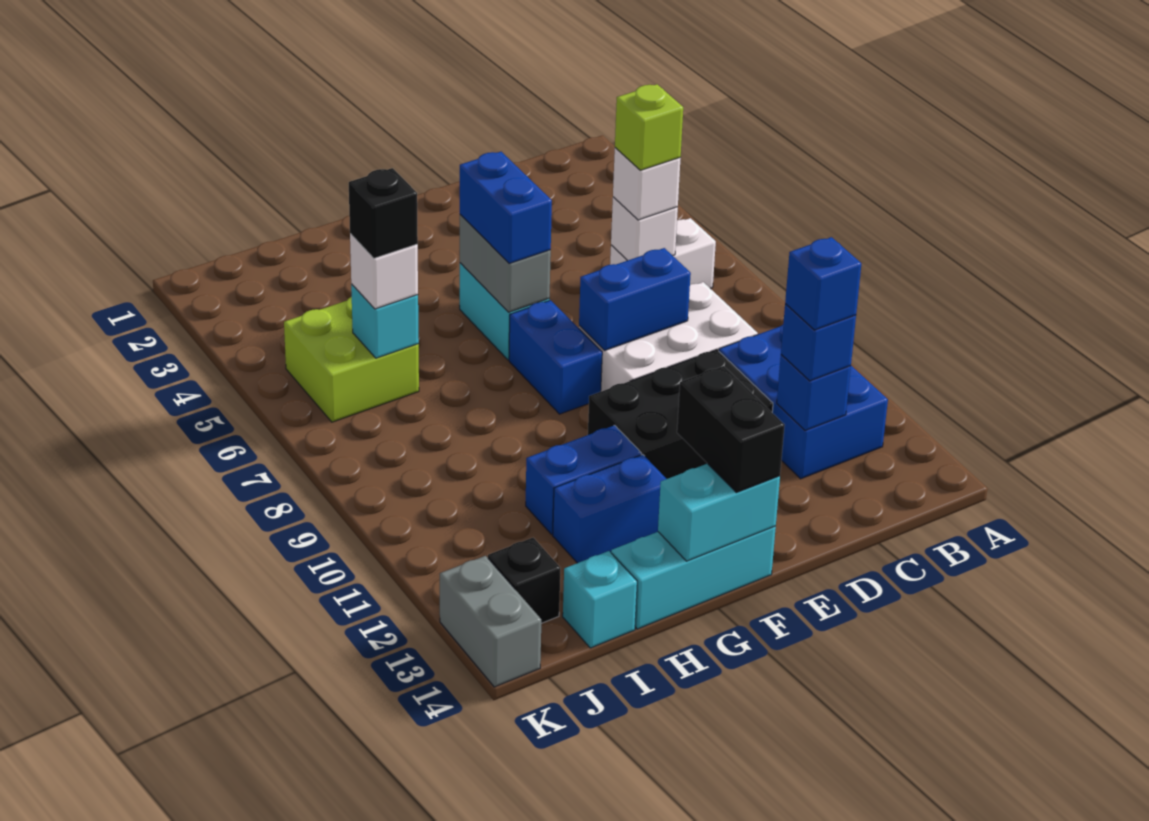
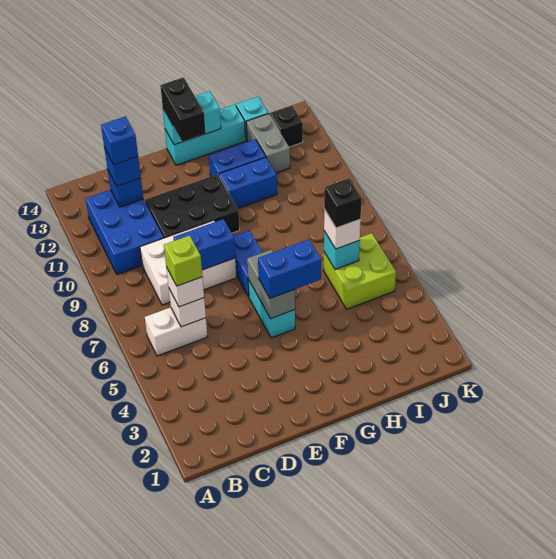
blue 1x2 brick [460,152,552,263] -> blue 1x2 brick turned to [258,239,321,298]
grey 1x2 brick [440,556,541,687] -> grey 1x2 brick moved to [246,114,290,173]

